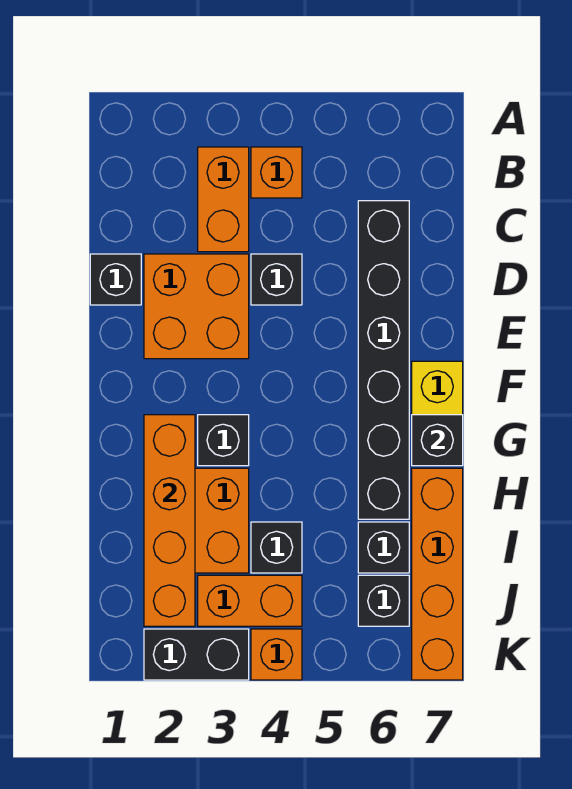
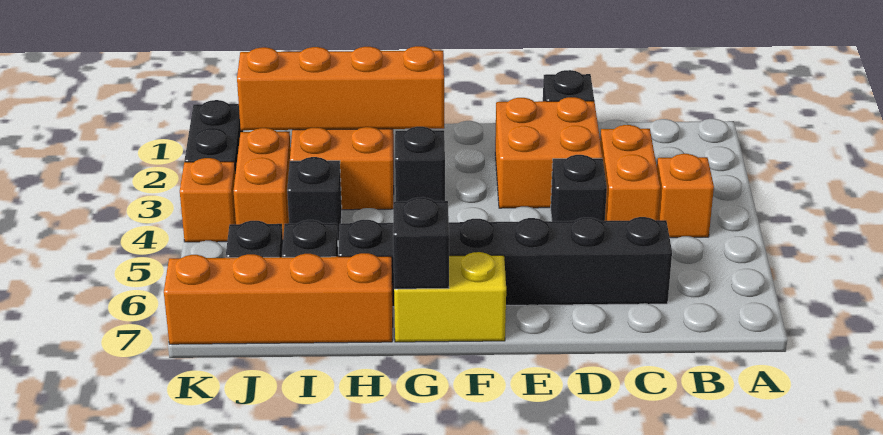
orange 1x2 brick [198,147,249,252] -> orange 1x2 brick turned to [600,125,660,221]

